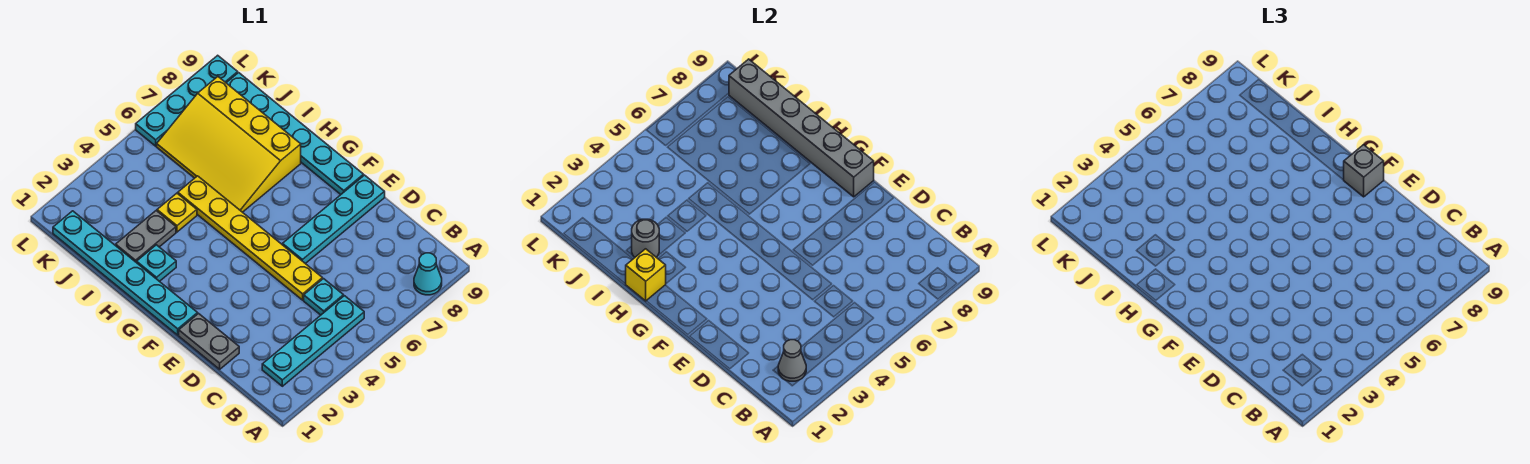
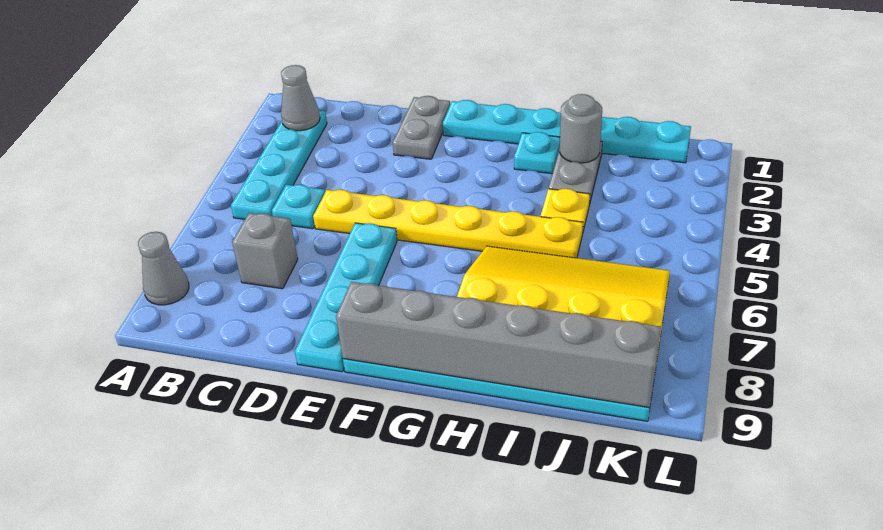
cyan 1x1 cone [414,253,442,295] -> grey 1x1 cone [138,232,189,305]
grey 1x2 plate [179,314,239,369] -> grey 1x2 plate turned to [393,96,450,159]
grey 1x1 brick [1344,145,1384,197] -> grey 1x1 brick moved to [232,213,298,289]
yellow 1x1 brick [626,249,666,301] -> none
cyan 1x4 plate [136,55,238,146] -> none

